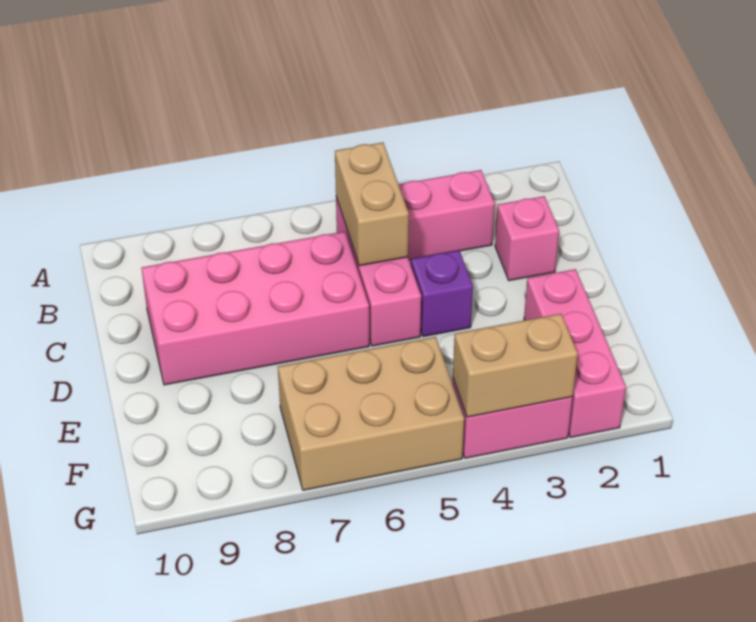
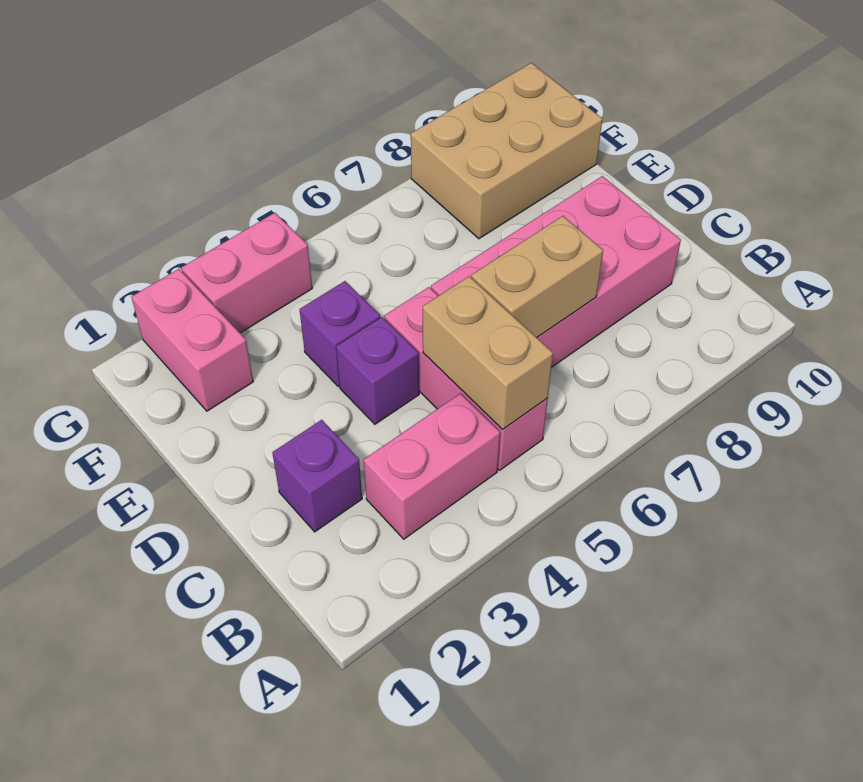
pink 1x1 brick [495,196,559,281] -> purple 1x1 brick [272,420,362,532]
pink 1x3 brick [524,269,626,438] -> pink 1x2 brick [131,269,253,411]
none -> purple 1x1 brick [300,281,380,387]
tan 2x3 brick [278,337,464,490] -> tan 2x3 brick moved to [411,63,602,239]
tan 1x2 brick [453,314,578,417] -> tan 1x2 brick moved to [471,216,603,338]

